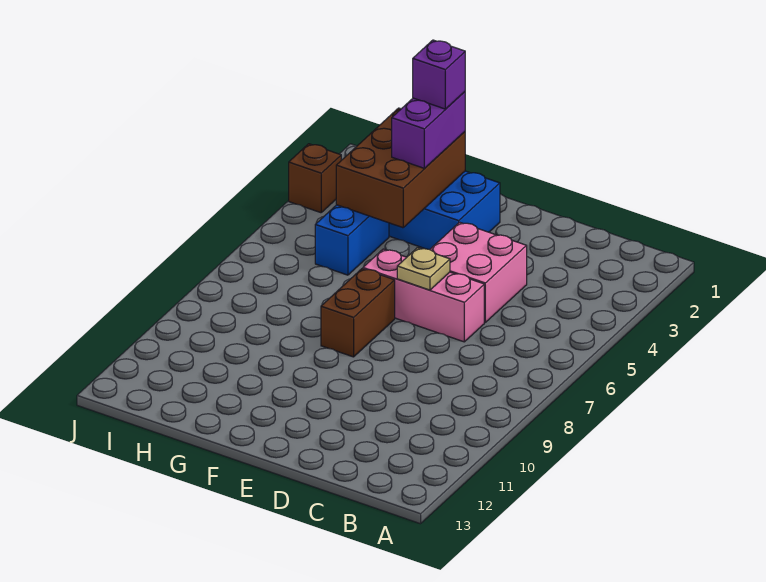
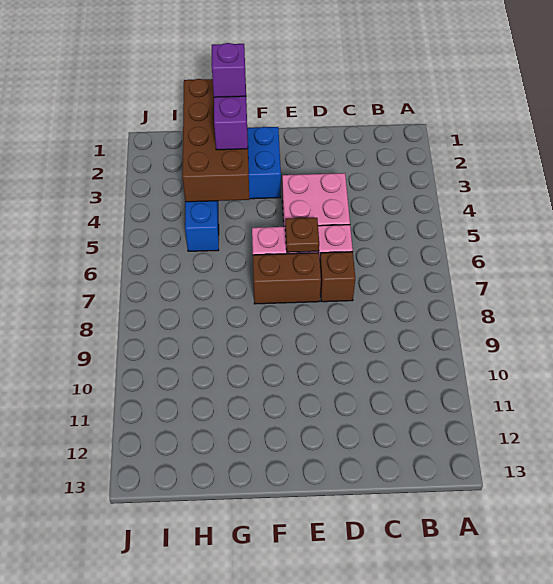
tan 1x1 plate [397,248,450,290] -> brown 1x1 plate [285,218,319,252]
brown 1x2 brick [321,269,395,357] -> brown 1x2 brick turned to [253,253,321,304]
brown 2x3 brick [336,108,465,228] -> brown 2x4 brick [182,79,249,202]
brown 1x1 brick [289,144,341,213] -> brown 1x1 brick moved to [320,252,355,302]

